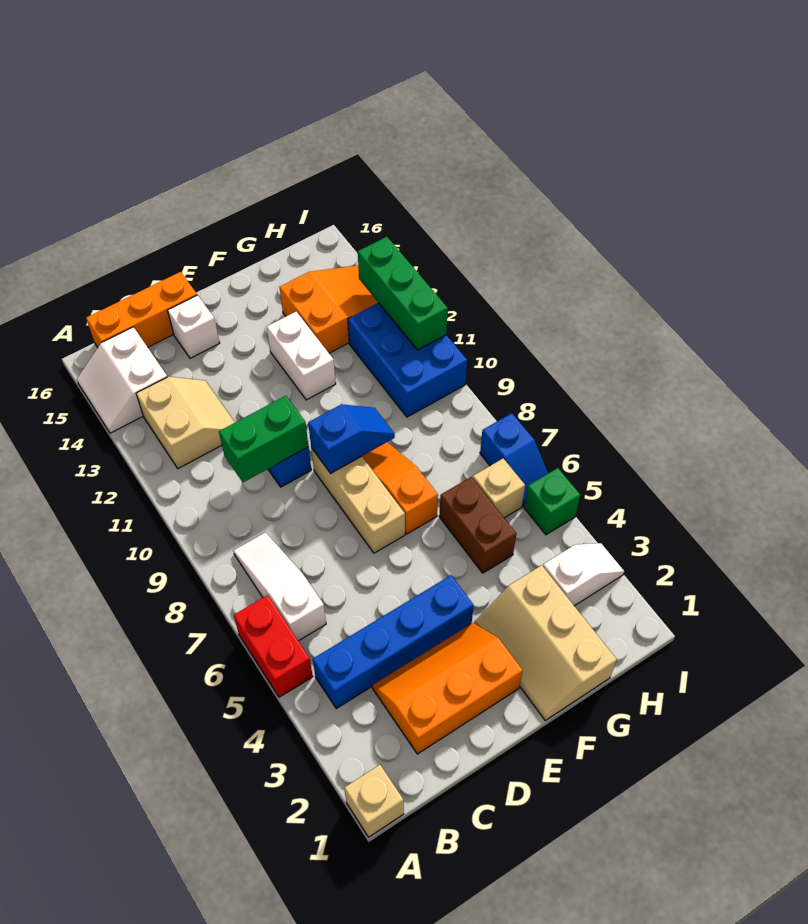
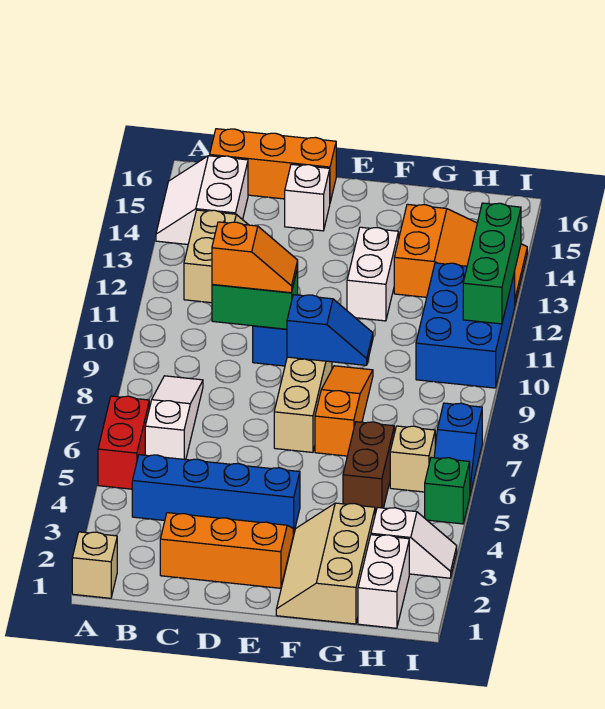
none -> orange 1x2 slope [212,222,298,293]
none -> white 1x2 brick [358,535,409,628]

